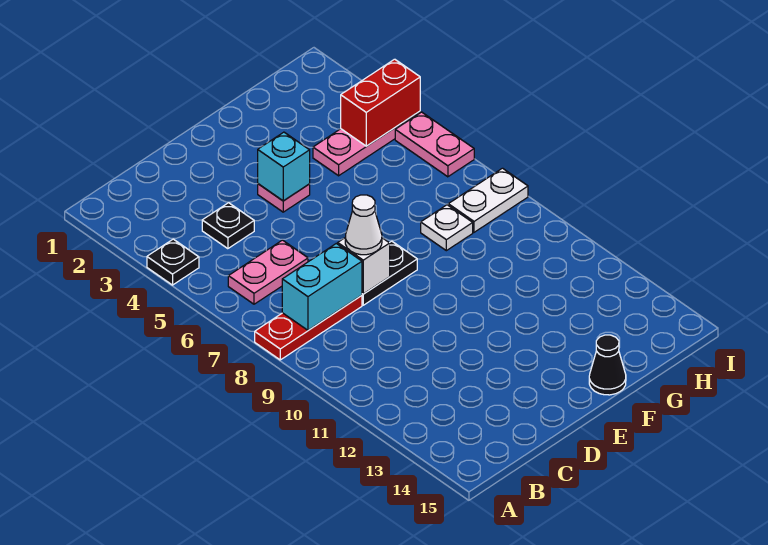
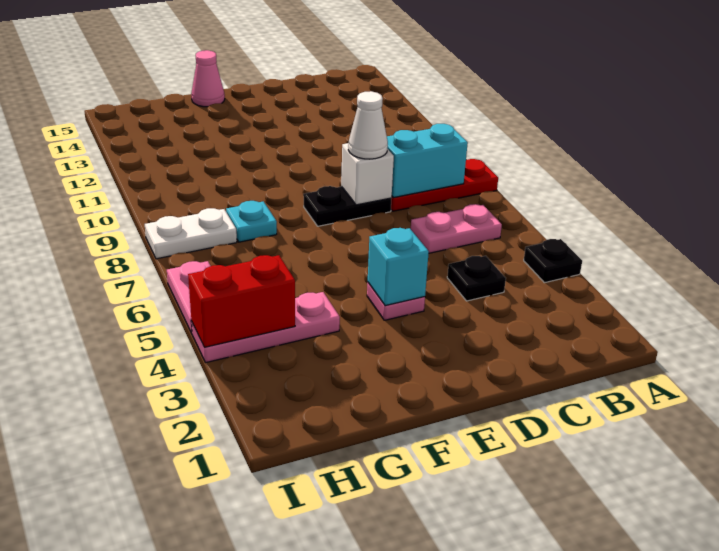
black 1x1 cone [589,335,626,395] -> pink 1x1 cone [191,50,225,107]
white 1x1 plate [421,205,473,251] -> cyan 1x1 plate [226,201,277,242]

